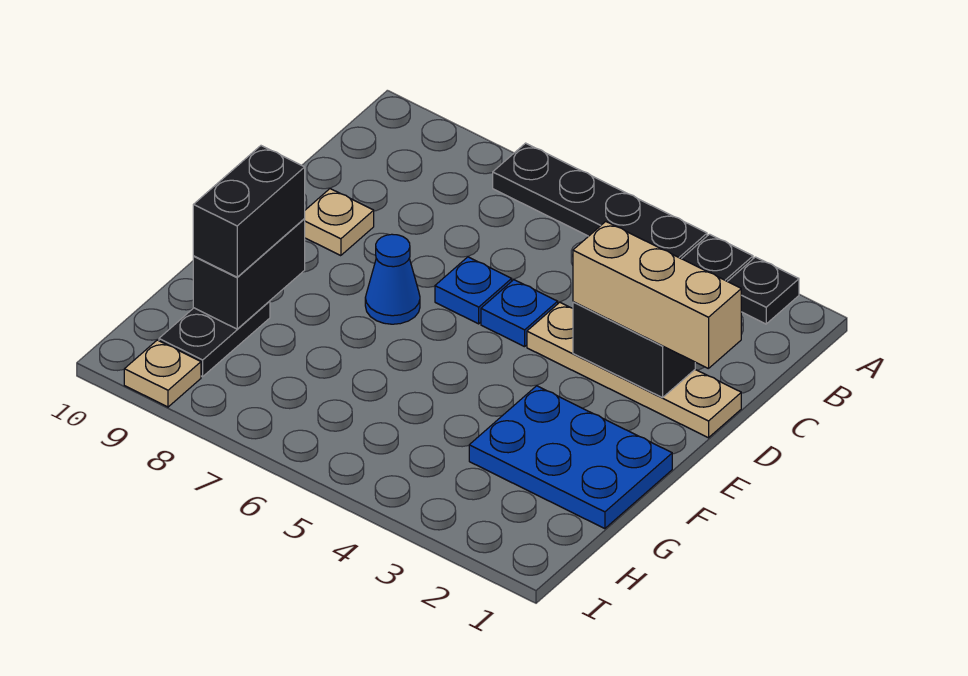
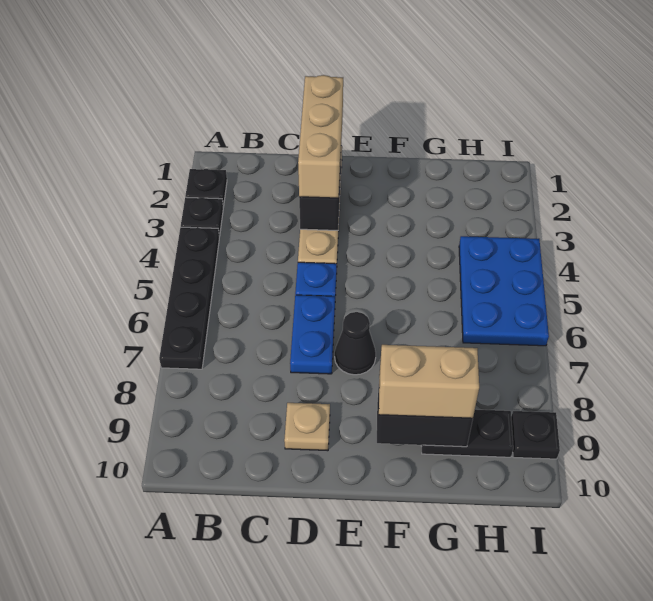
blue 1x1 plate [435,257,512,324] -> blue 1x2 plate [290,295,335,374]
blue 1x1 cone [365,234,420,324] -> black 1x1 cone [335,312,376,375]
blue 2x3 plate [469,386,672,529] -> blue 2x3 plate moved to [459,236,549,346]
black 1x2 brick [193,146,305,277] -> tan 1x2 brick [379,345,479,418]
tan 1x1 plate [124,340,201,407] -> black 1x1 plate [511,411,560,459]

